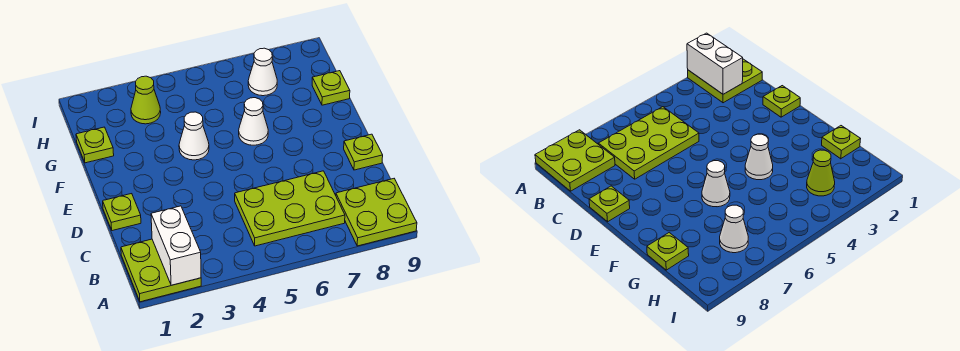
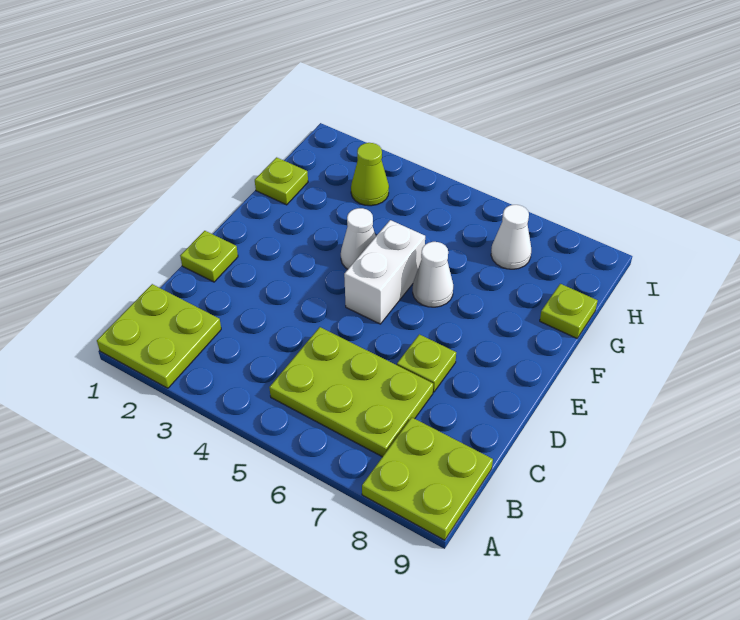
white 1x2 brick [151,206,201,285] -> white 1x2 brick moved to [344,220,425,324]
lime 1x1 plate [344,134,383,170] -> lime 1x1 plate moved to [397,334,456,392]

